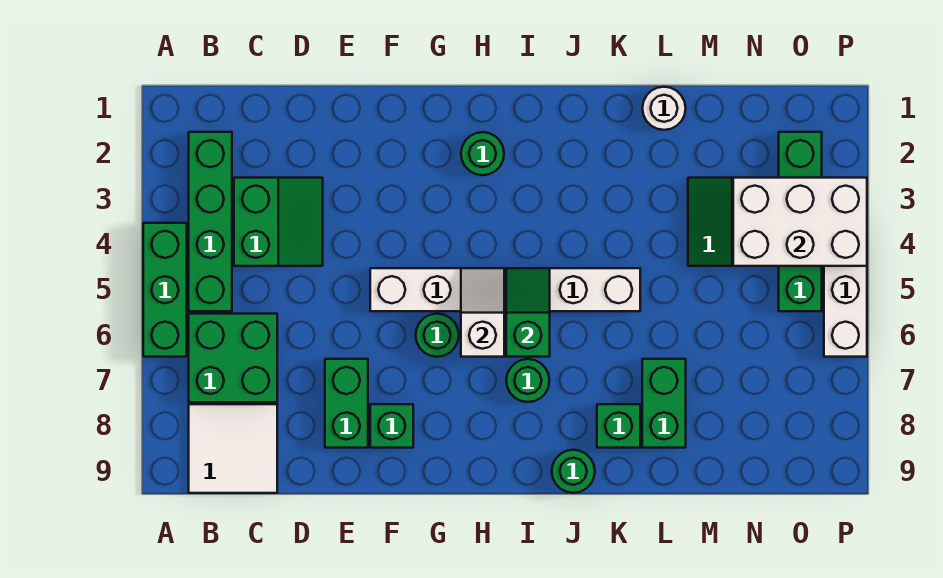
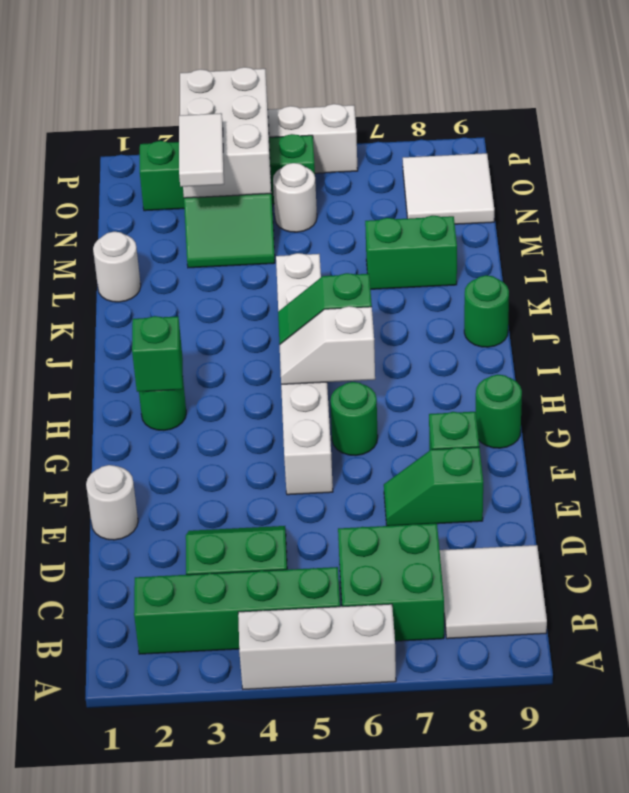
green 1x3 brick [143,223,187,357] -> white 1x3 brick [238,604,396,689]
none -> white 1x1 round brick [86,465,138,540]
green 1x2 brick [325,359,368,448] -> green 1x2 slope [384,447,483,526]
green 1x1 round brick [506,359,550,402] -> green 1x1 round brick moved to [476,375,522,448]
green 1x1 brick [597,404,640,448] -> green 1x1 brick moved to [132,316,183,392]
none -> white 1x2 tile [179,113,224,187]
none -> white 1x1 round brick [273,163,317,232]
none -> white 2x2 tile [403,153,494,224]

